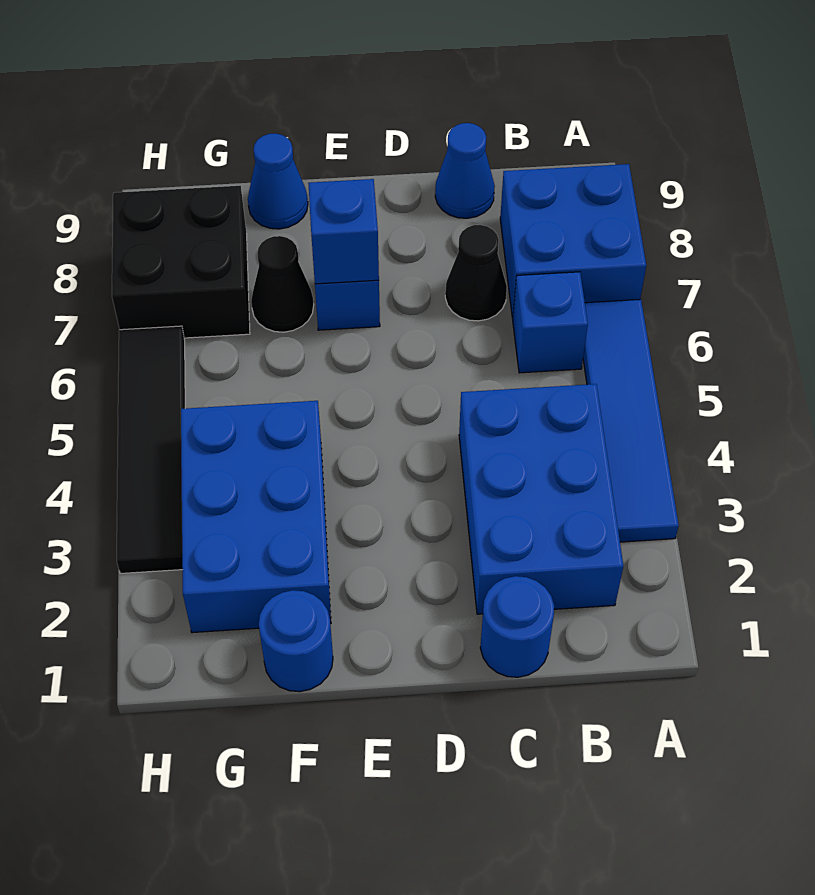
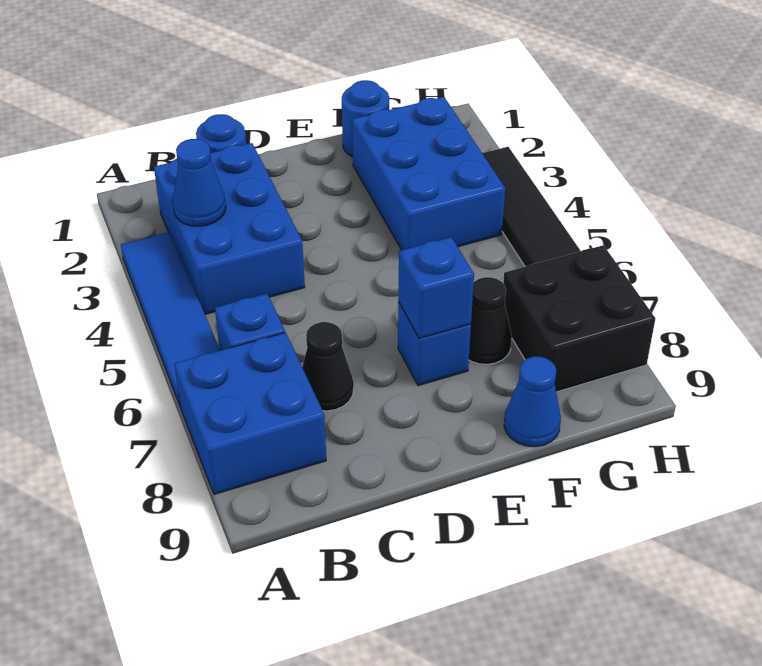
blue 1x1 cone [435,123,495,218] -> blue 1x1 cone moved to [173,139,226,226]

